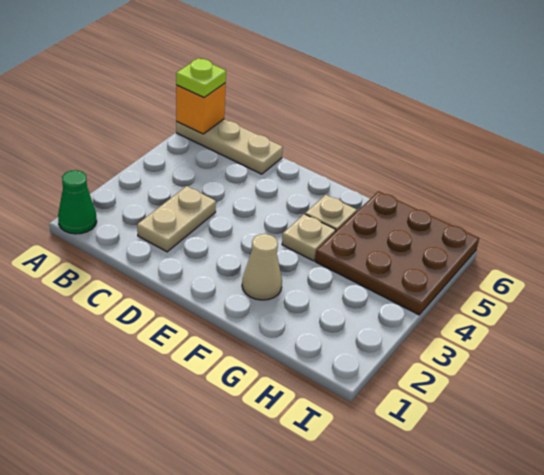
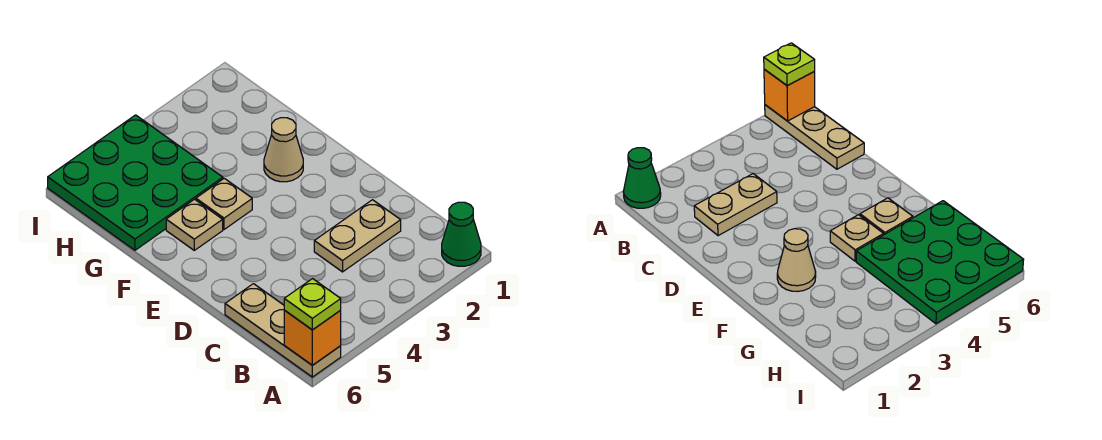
brown 3x3 plate [315,191,479,315] -> green 3x3 plate [48,115,223,250]

